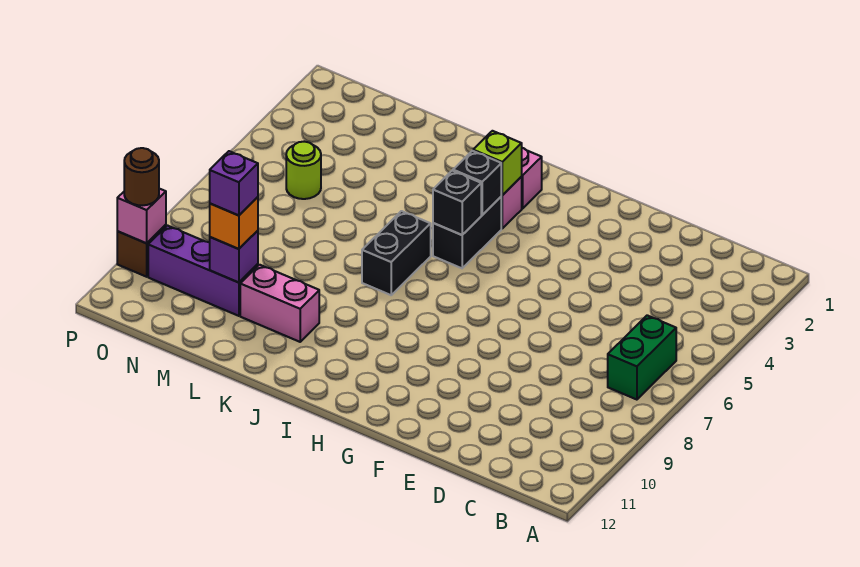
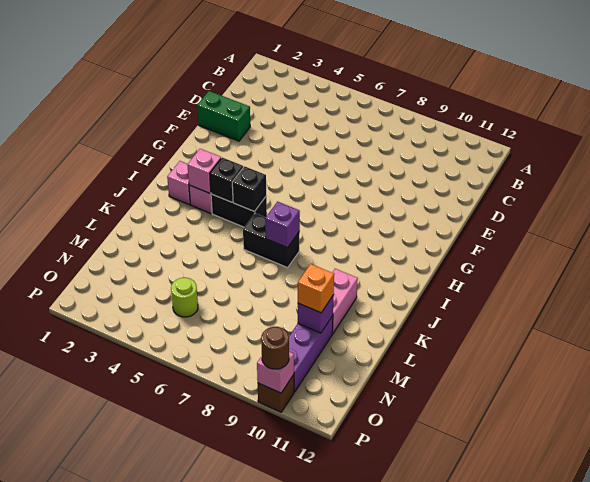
green 1x2 brick [608,315,676,400] -> green 1x2 brick moved to [197,91,250,141]
lime 1x1 brick [473,131,522,195] -> pink 1x1 brick [187,149,221,193]
purple 1x1 brick [210,151,258,215] -> purple 1x1 brick moved to [265,202,300,248]

